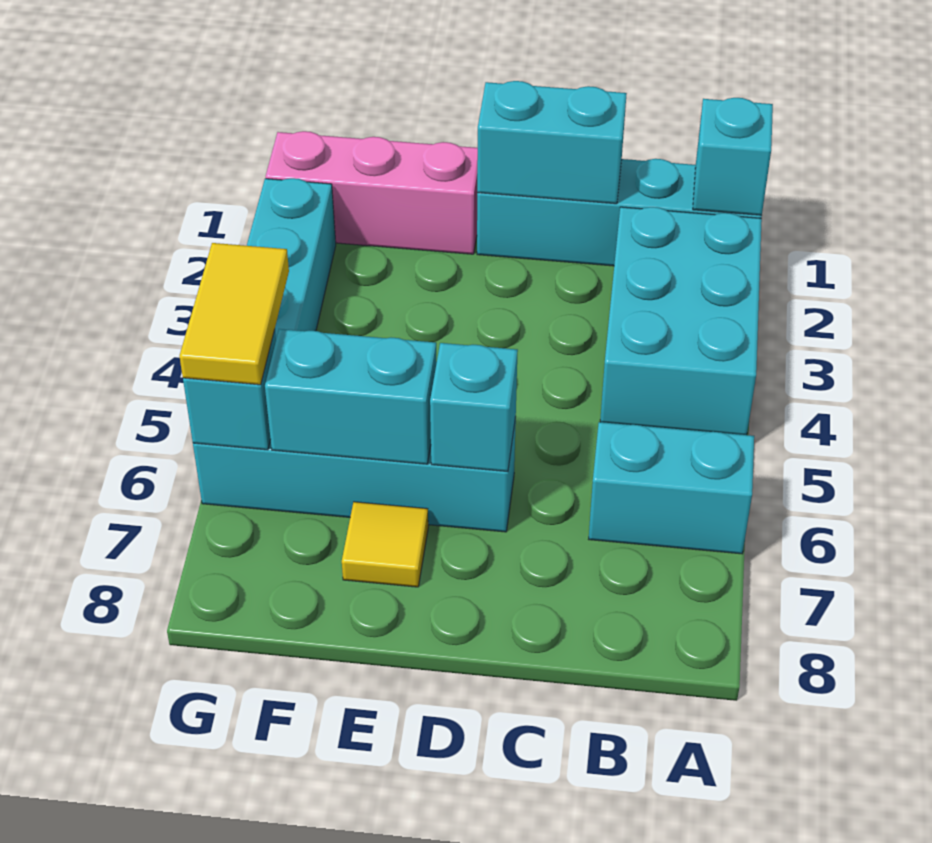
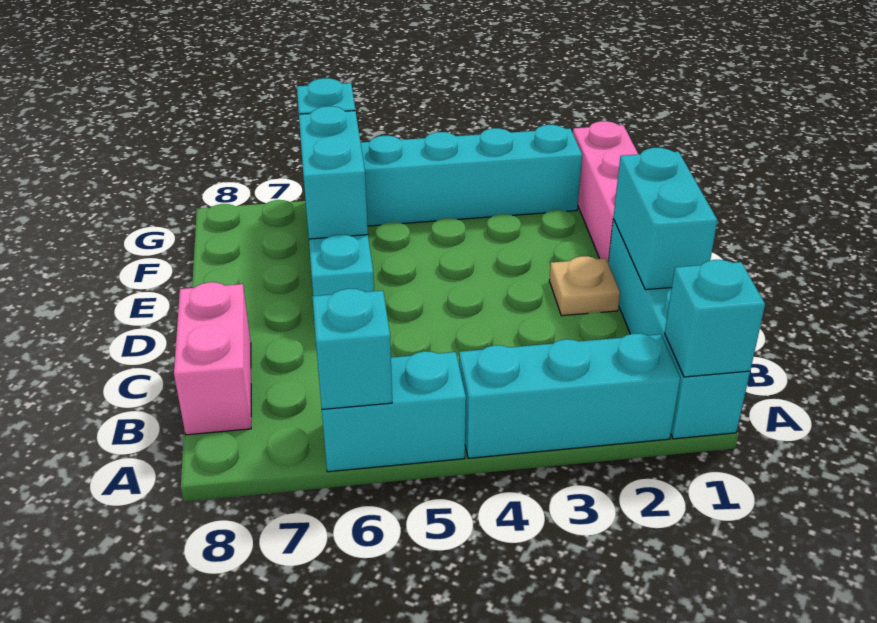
cyan 2x3 brick [600,207,762,435] -> cyan 1x3 brick [459,334,680,458]
cyan 1x2 brick [589,422,754,554] -> cyan 1x2 brick turned to [322,351,466,472]
none -> pink 1x2 brick [174,282,251,435]
none -> tan 1x1 plate [549,256,620,316]
cyan 1x1 brick [430,343,518,472] -> cyan 1x1 brick moved to [312,289,392,409]
yellow 1x1 tile [342,502,428,587] -> none
yellow 1x2 tile [180,243,289,385] -> none

